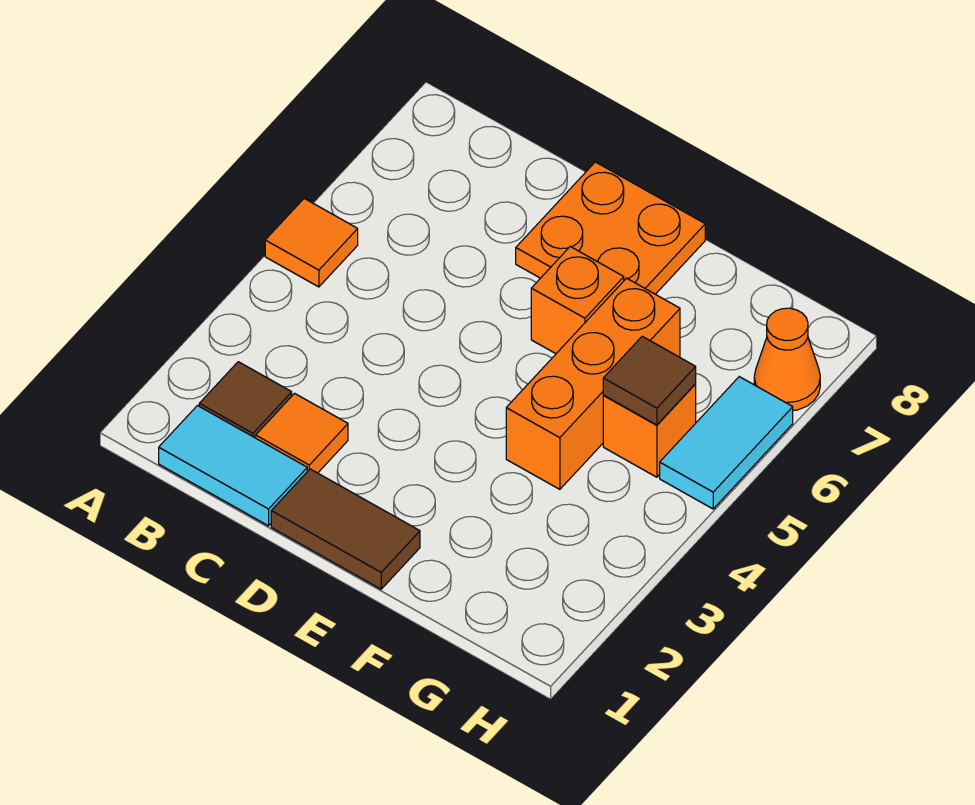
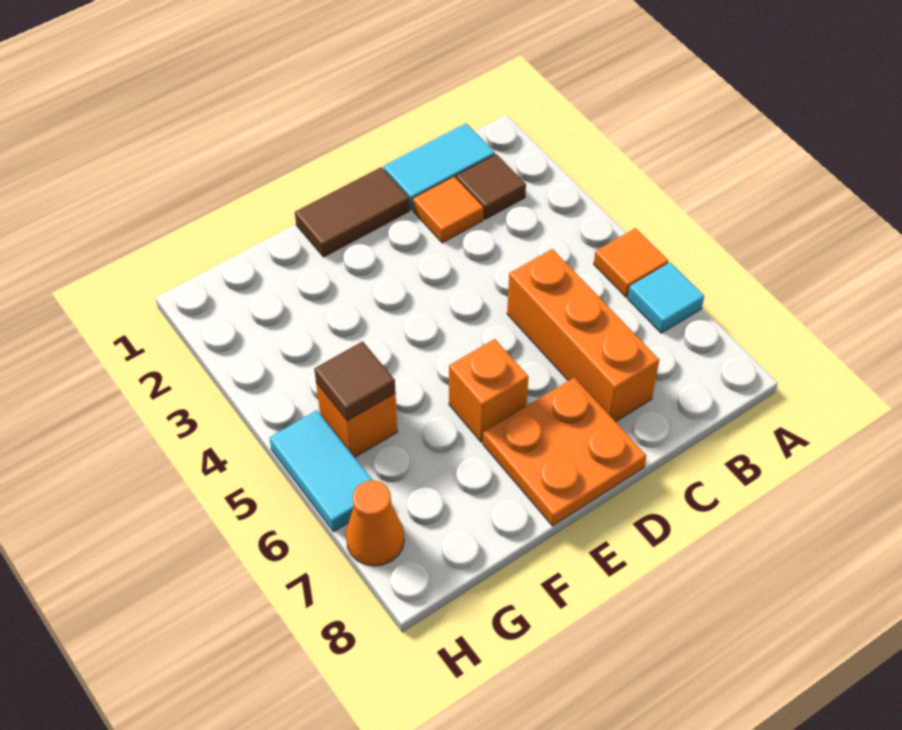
none -> cyan 1x1 tile [628,263,704,333]
orange 1x3 brick [506,278,680,489] -> orange 1x3 brick moved to [507,249,659,422]

